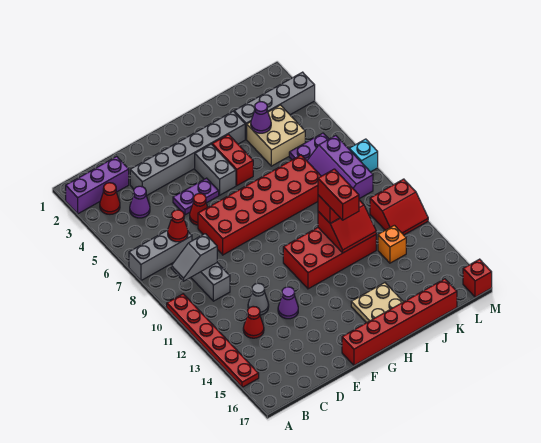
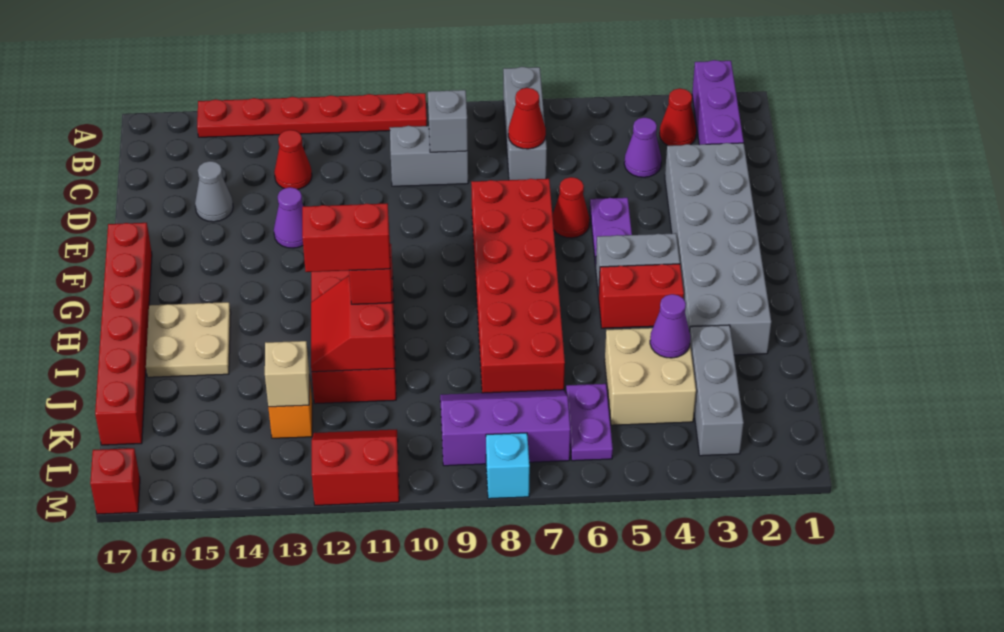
grey 1x6 brick [130,111,245,196] -> grey 2x6 brick [665,143,771,355]
grey 1x1 cone [248,283,269,315] -> grey 1x1 cone moved to [195,161,233,222]
grey 1x4 brick [234,72,315,139] -> grey 1x3 brick [690,325,744,456]
none -> tan 1x1 brick [265,341,309,407]
red 2x2 slope [370,179,428,235] -> red 2x2 slope turned to [312,429,399,505]

